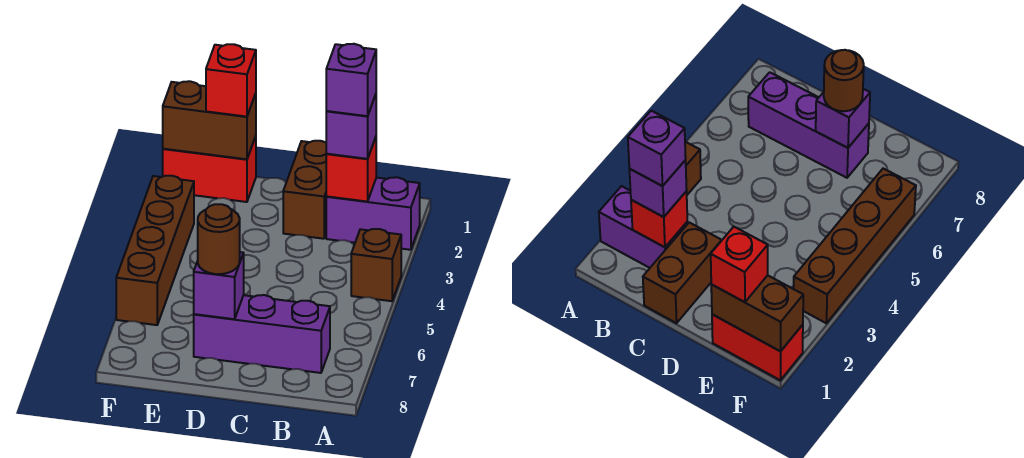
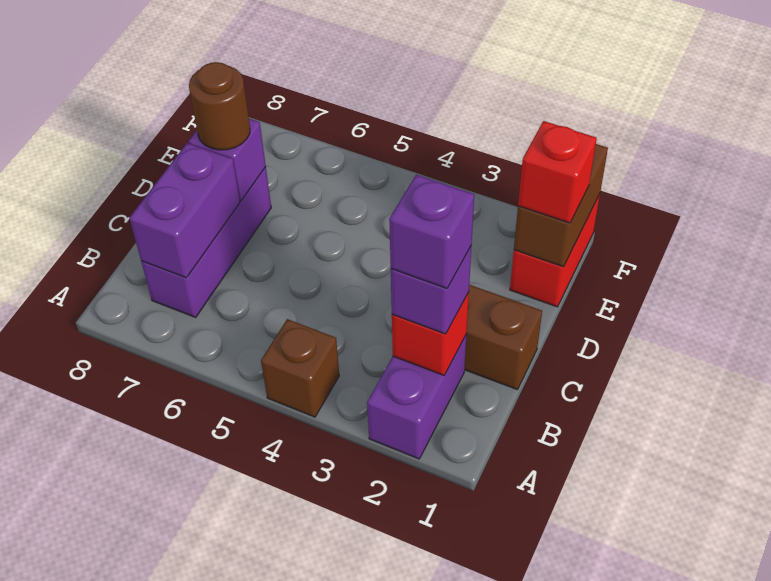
none -> purple 1x2 brick [129,143,240,278]
brown 1x4 brick [116,176,194,325] -> none

